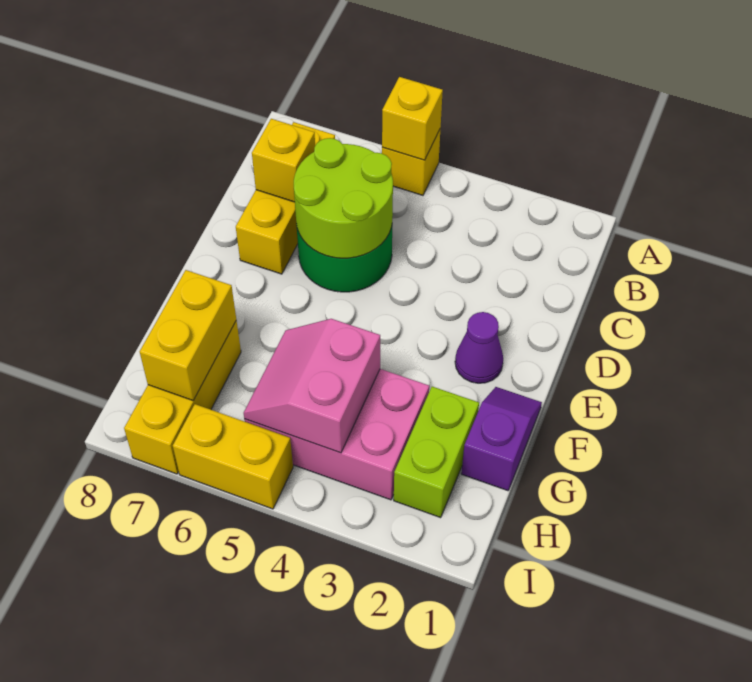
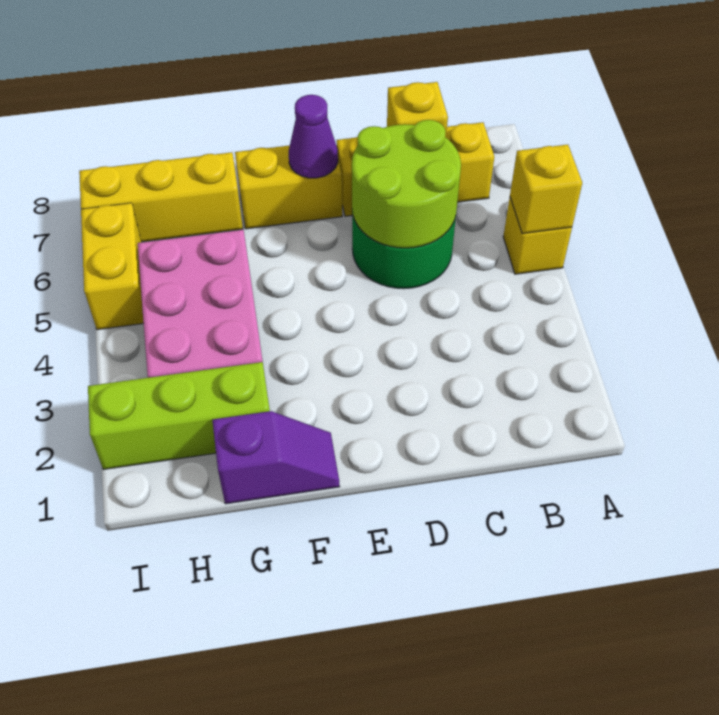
purple 1x1 cone [455,312,503,383] -> purple 1x1 cone moved to [289,95,338,178]
lime 1x2 brick [394,387,479,518] -> lime 1x3 brick [88,362,270,469]
pink 2x2 slope [244,319,380,453] -> none
yellow 1x2 brick [140,270,236,400] -> yellow 1x2 brick moved to [235,146,342,229]

